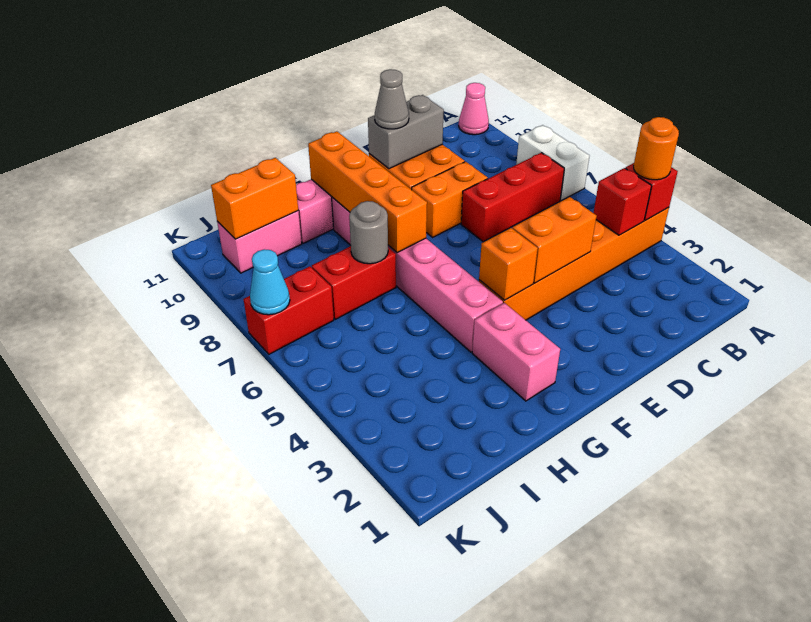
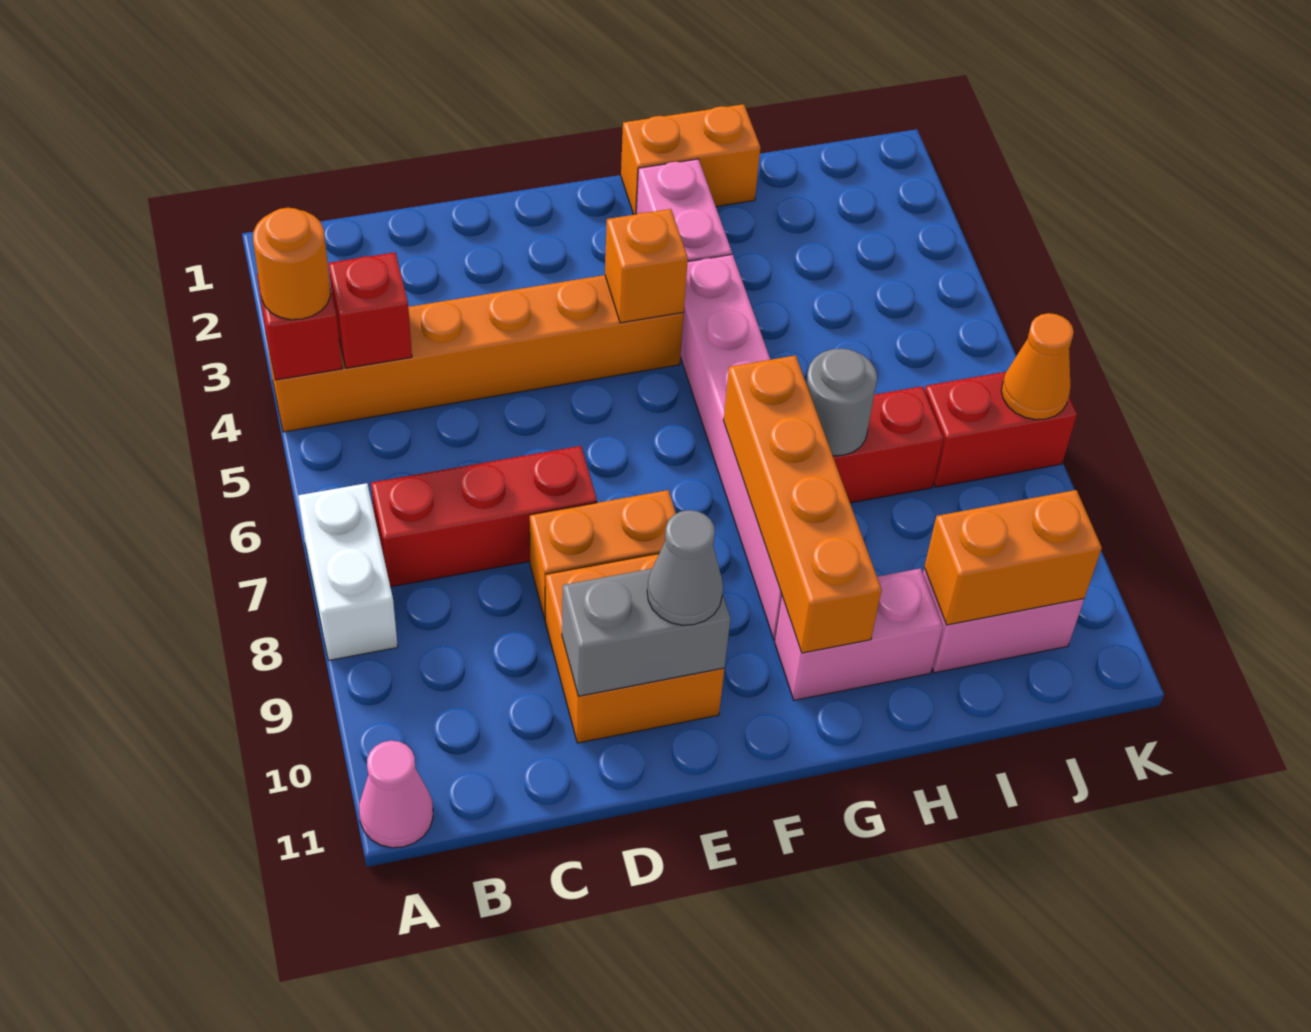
orange 1x2 brick [512,197,597,283] -> orange 1x2 brick moved to [621,104,761,215]
cyan 1x1 cone [250,249,290,315] -> orange 1x1 cone [1001,313,1074,420]

